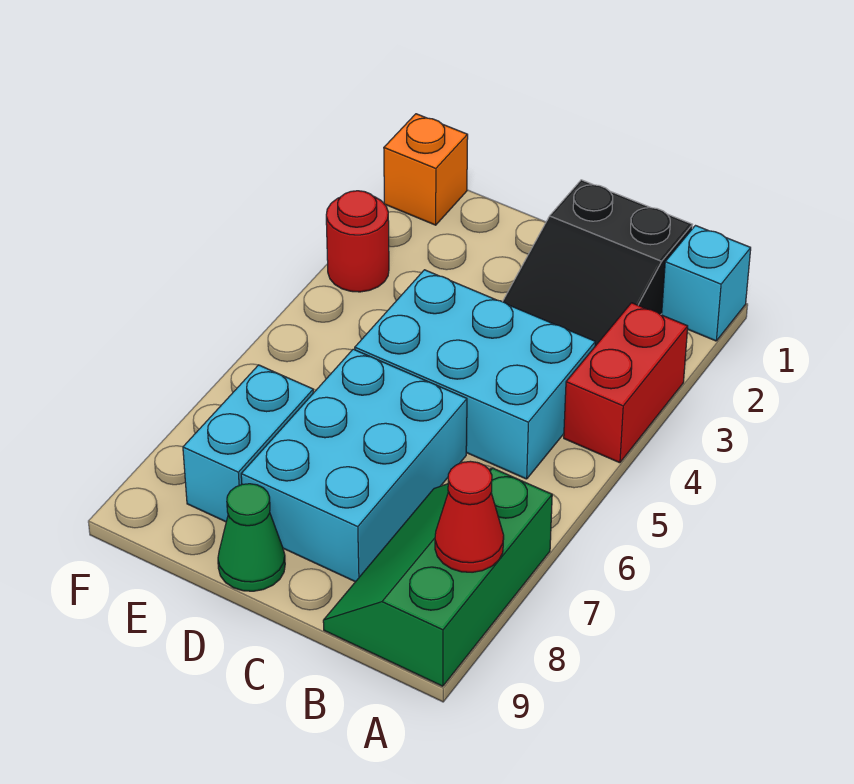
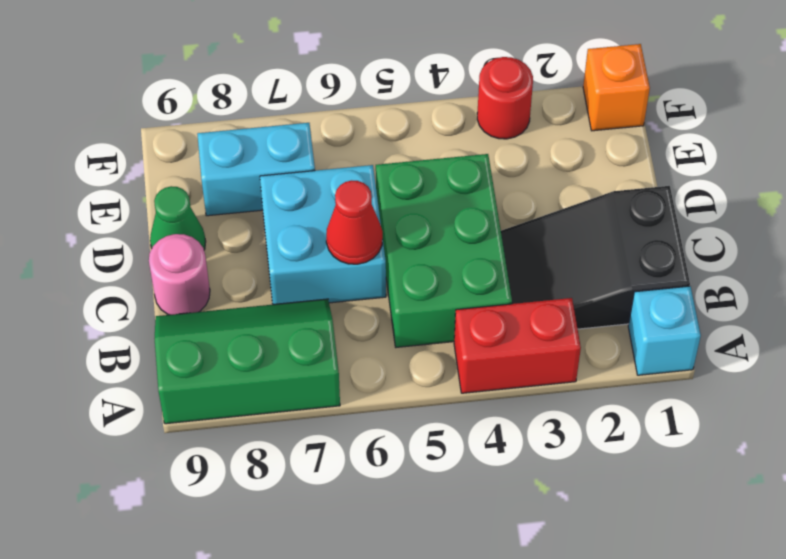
red 1x1 cone [435,461,504,572] -> red 1x1 cone moved to [326,180,383,264]
cyan 2x3 brick [355,270,595,479] -> green 2x3 brick [376,154,512,347]
cyan 2x3 brick [241,349,467,582] -> cyan 2x2 brick [260,165,386,304]
none -> pink 1x1 round brick [149,234,210,315]

